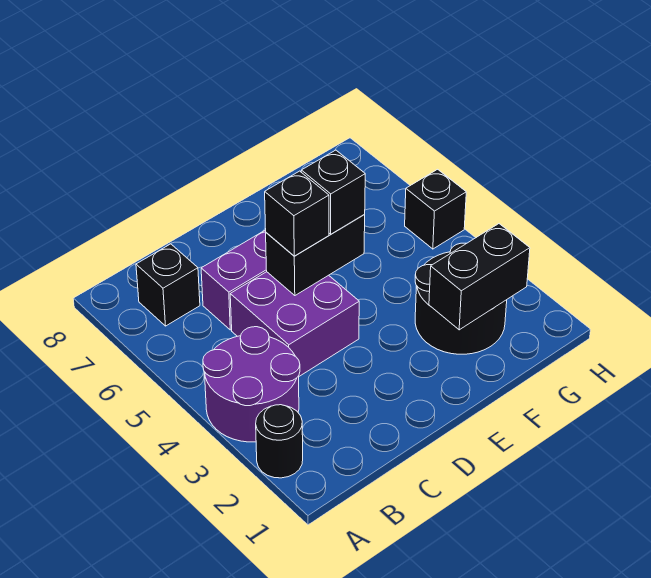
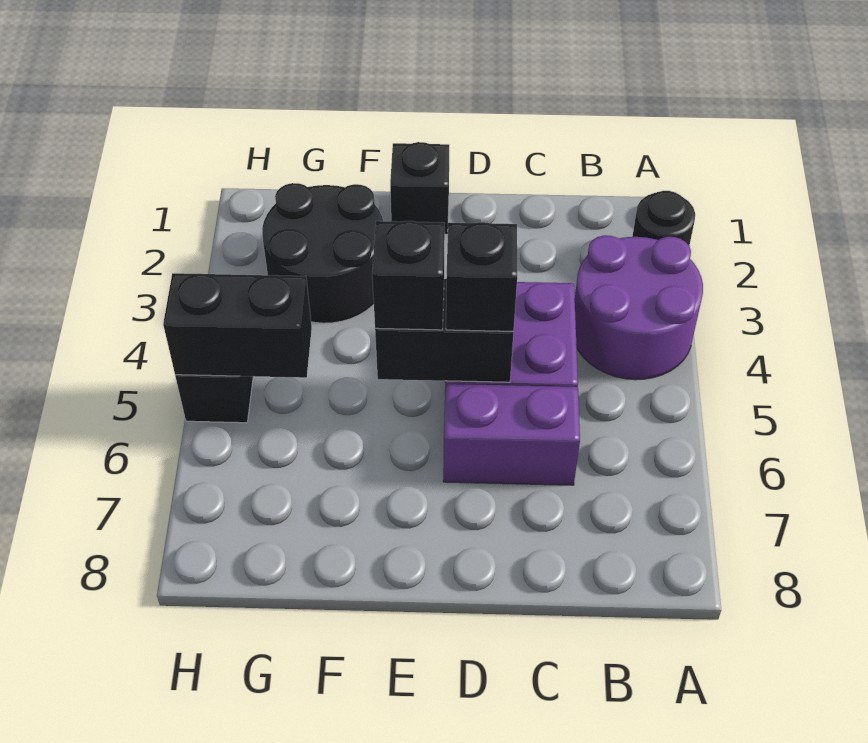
black 1x1 brick [136,244,200,326] -> black 1x1 brick moved to [390,142,449,234]
black 1x2 brick [429,224,530,330] -> black 1x2 brick moved to [163,273,312,378]

